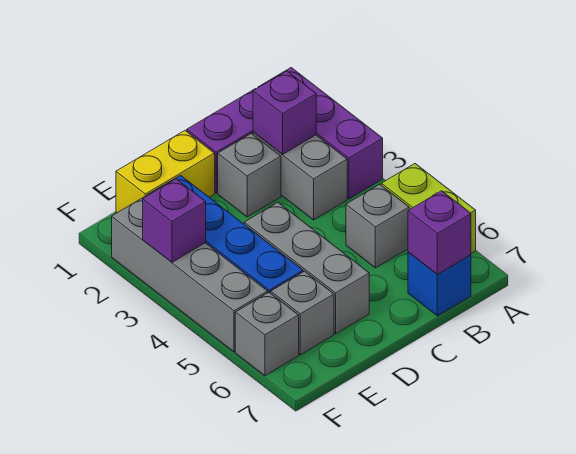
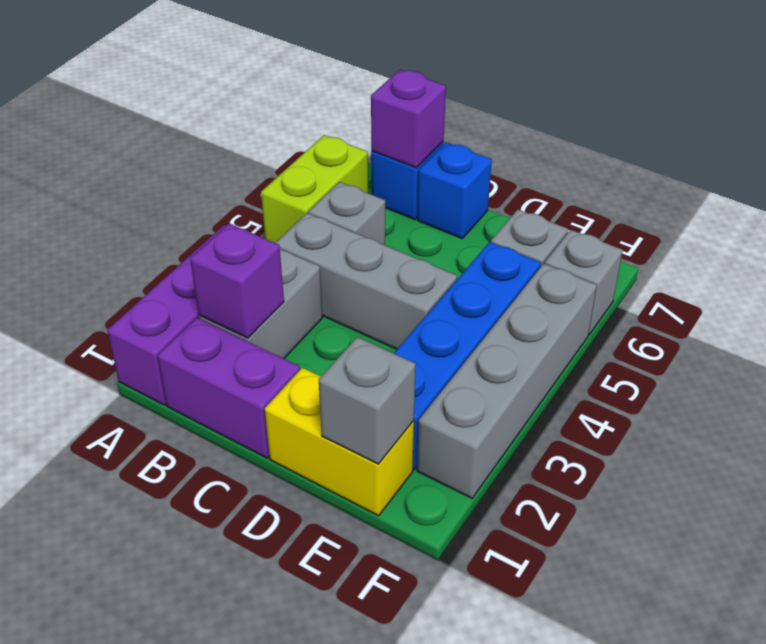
grey 1x1 brick [218,133,281,217] -> grey 1x1 brick moved to [319,337,416,464]
none -> blue 1x1 brick [418,142,492,239]
grey 1x3 brick [244,202,369,334] -> grey 1x3 brick turned to [276,213,457,349]
purple 1x1 brick [143,179,206,262] -> none

